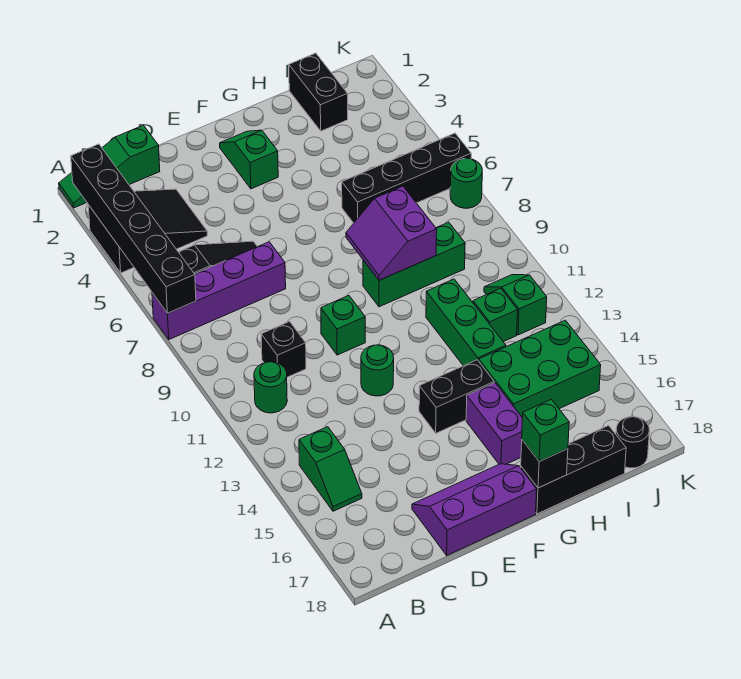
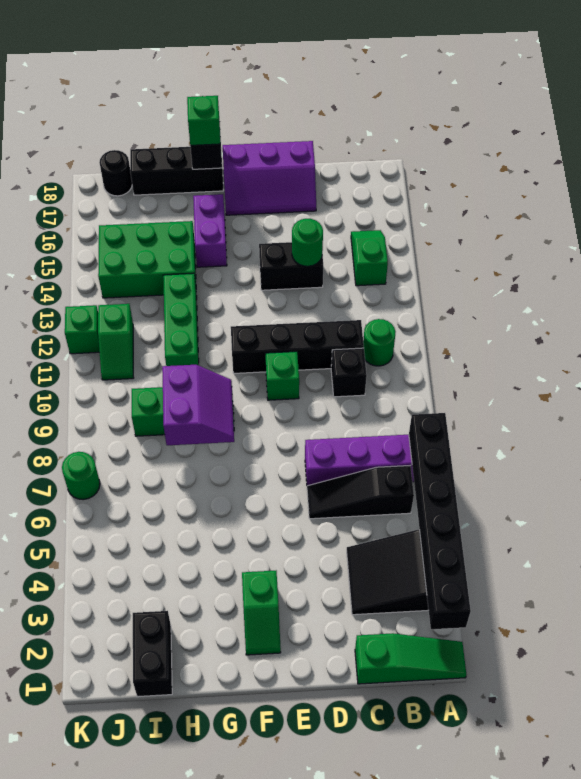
green 1x1 round brick [361,345,394,396] -> green 1x1 round brick moved to [292,219,323,266]
black 1x2 brick [419,360,494,433] -> black 1x2 brick moved to [259,242,323,290]
black 1x4 brick [342,133,471,223] -> black 1x4 brick moved to [231,320,364,373]
green 1x1 brick [473,288,518,342] -> green 1x1 brick moved to [65,305,99,354]

